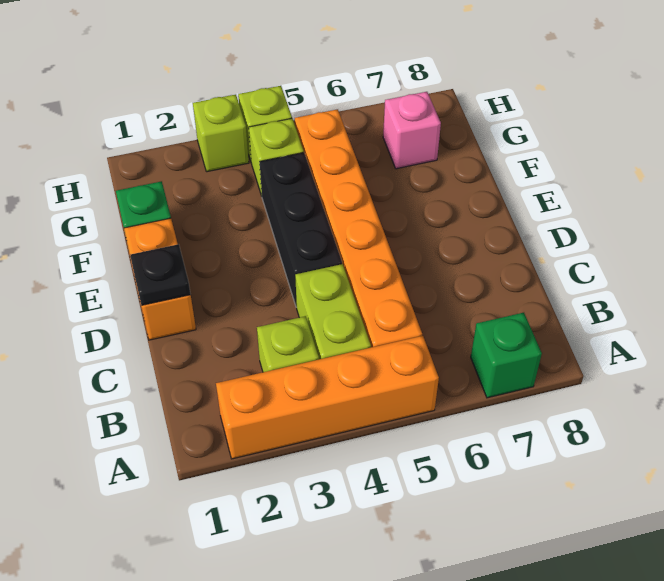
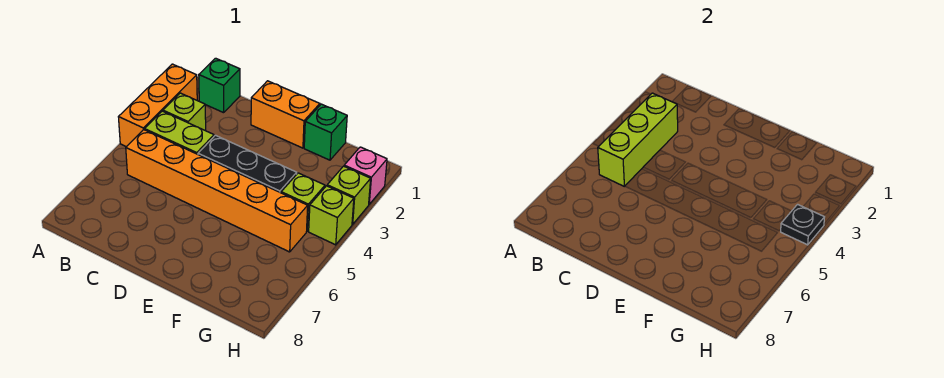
orange 1x4 brick [216,336,439,459] -> orange 1x3 brick [119,64,197,147]
green 1x1 brick [471,313,542,398] -> green 1x1 brick moved to [199,58,240,113]
none -> lime 1x3 brick [598,93,678,186]
black 1x1 plate [130,244,191,305] -> black 1x1 plate moved to [781,204,824,245]
pink 1x1 brick [383,92,441,169] -> pink 1x1 brick moved to [344,147,387,204]

